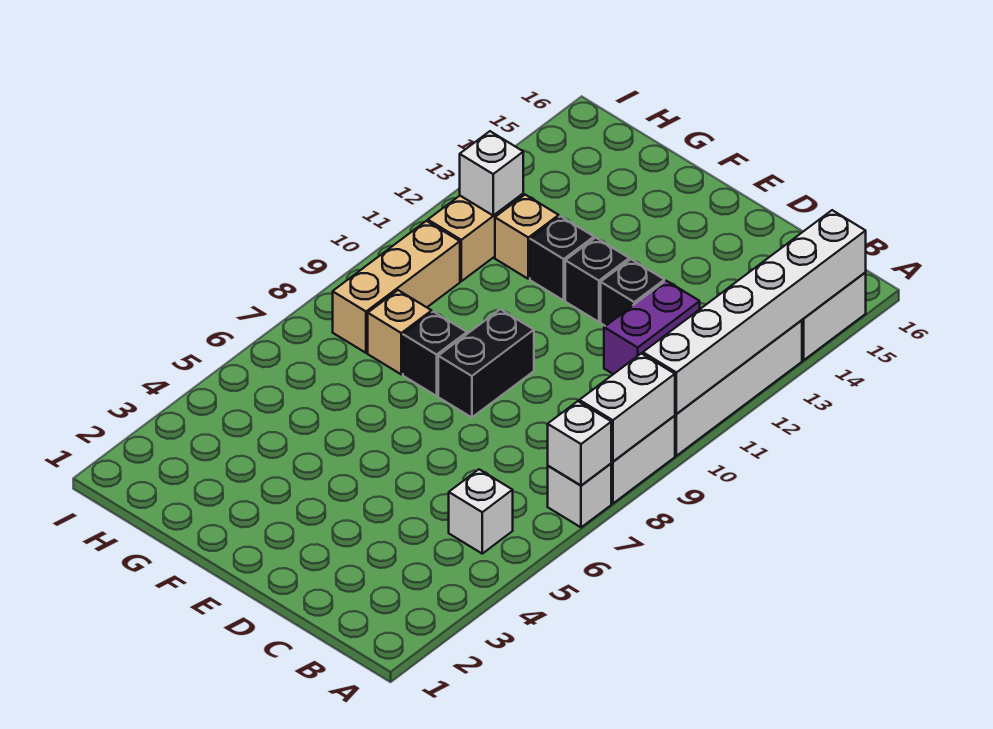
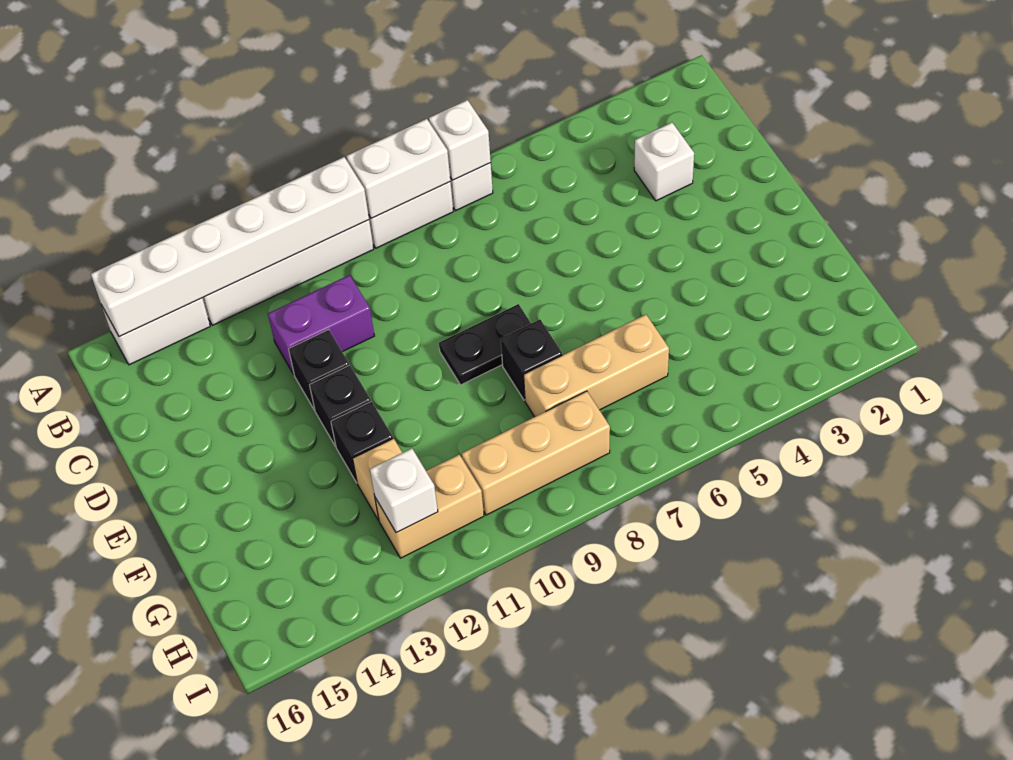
white 1x1 brick [449,469,513,554] -> white 1x1 brick moved to [634,122,694,201]
black 1x2 brick [438,309,534,417] -> black 1x2 plate [439,304,531,385]
tan 1x1 brick [368,290,432,374] -> tan 1x3 brick [524,314,669,417]

